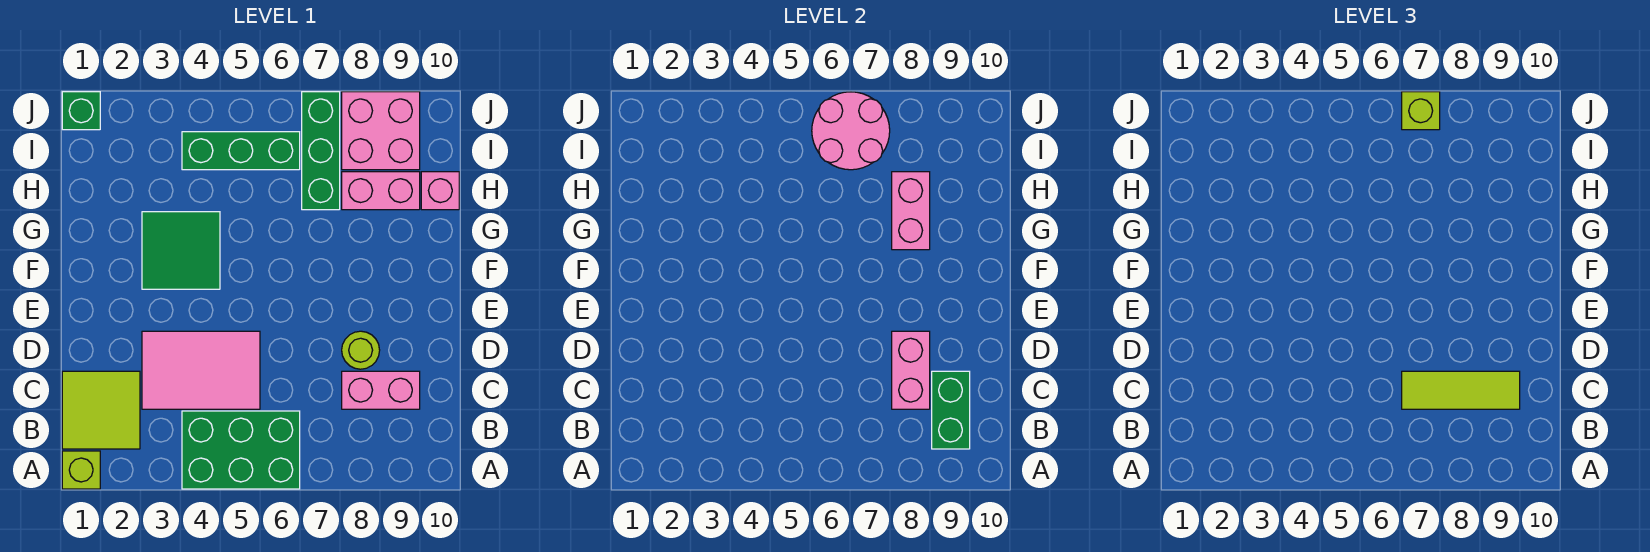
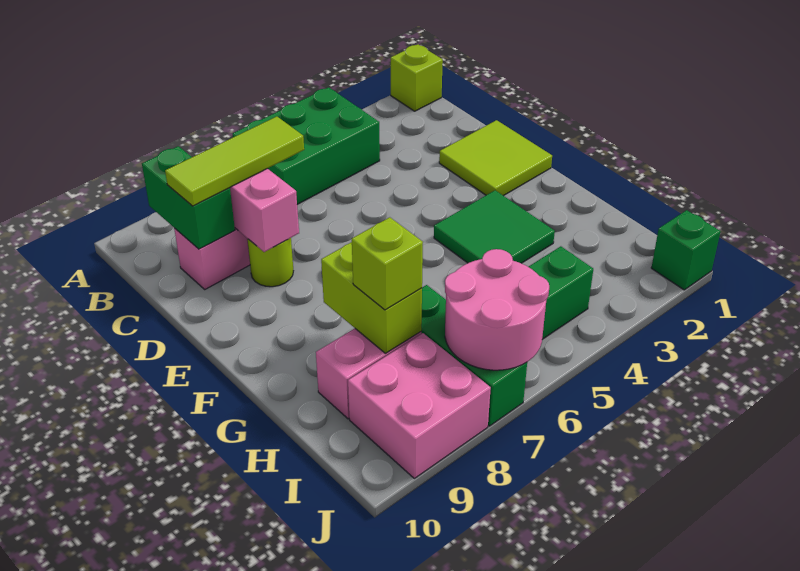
lime 2x2 tile [62,371,140,449] -> lime 2x2 tile moved to [439,120,552,196]
pink 2x3 tile [142,331,260,409] -> none
pink 1x2 brick [892,172,930,250] -> lime 1x2 brick [321,242,422,353]
pink 1x1 brick [421,172,459,210] -> none
lime 1x1 brick [1402,92,1440,130] -> lime 1x1 brick moved to [352,217,423,310]

